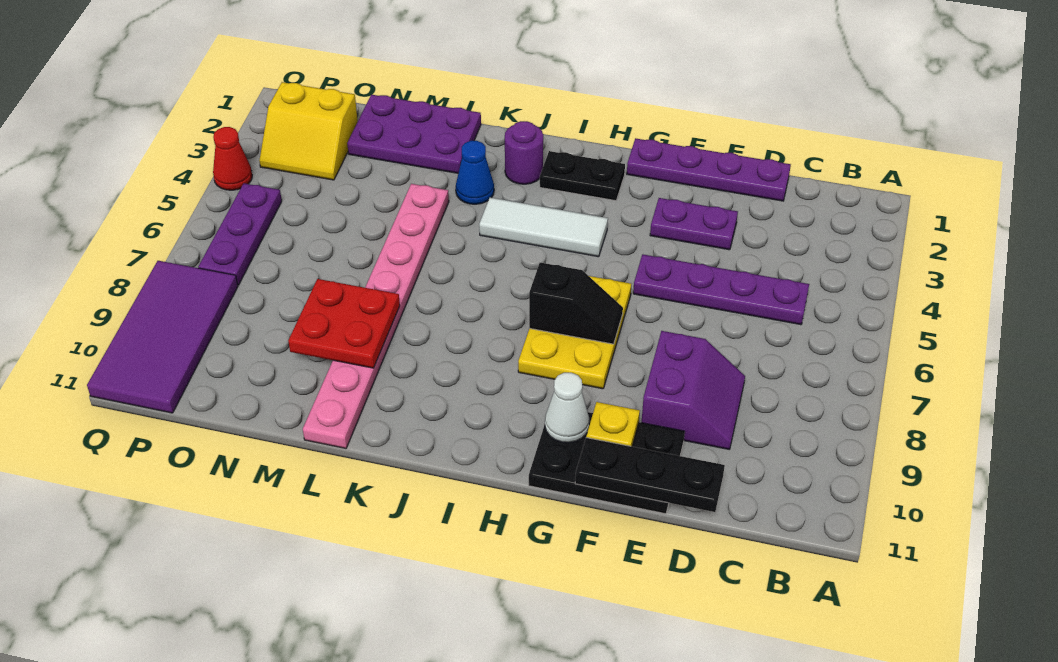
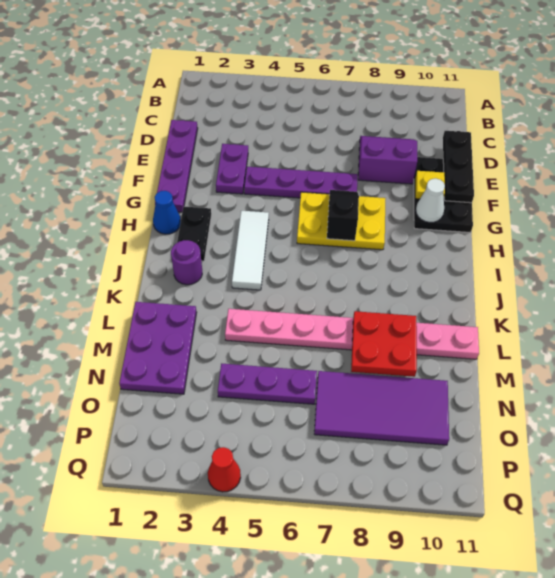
purple 1x4 plate [633,254,809,325] -> purple 1x4 plate turned to [244,167,358,198]
blue 1x1 cone [456,141,494,204] -> blue 1x1 cone moved to [153,191,181,234]
yellow 2x2 slope [259,82,358,180] -> none
purple 1x3 plate [198,183,282,285] -> purple 1x3 plate moved to [218,364,317,404]
purple 2x4 tile [87,261,238,413] -> purple 2x4 tile moved to [314,371,449,445]

